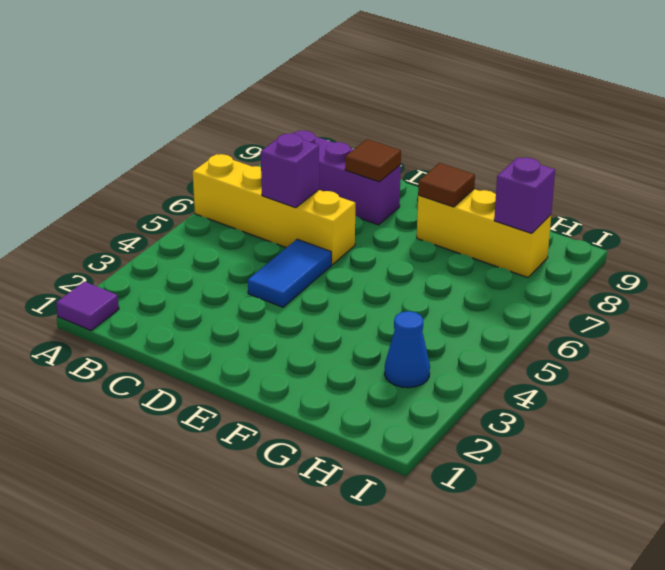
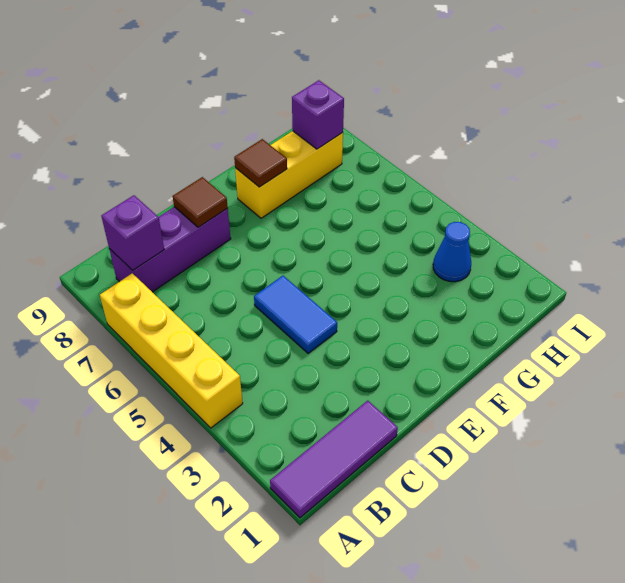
purple 1x1 tile [56,282,119,331] -> purple 1x3 tile [270,401,398,518]
yellow 1x4 brick [193,154,355,265] -> yellow 1x4 brick turned to [100,273,243,428]
purple 1x1 brick [261,133,319,208] -> purple 1x1 brick moved to [101,195,164,270]

